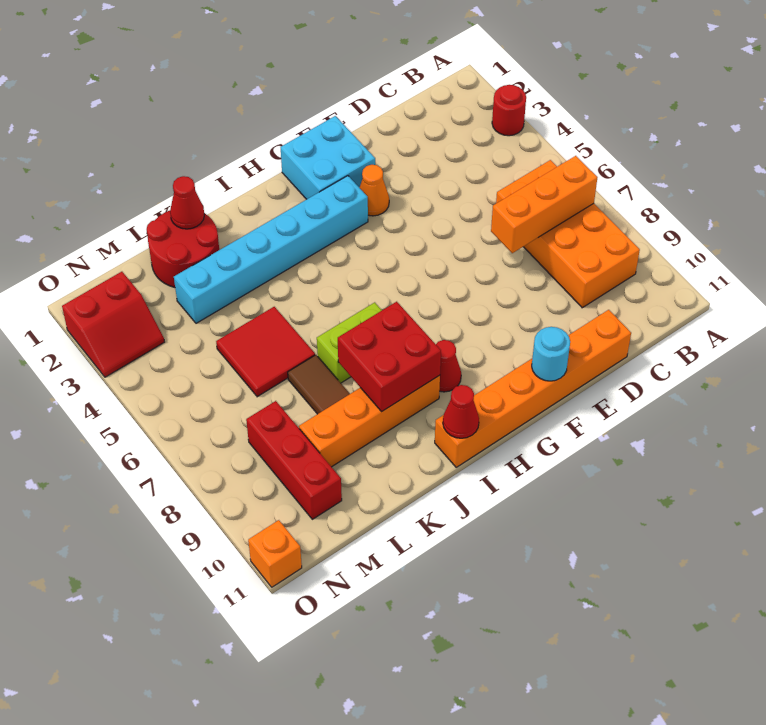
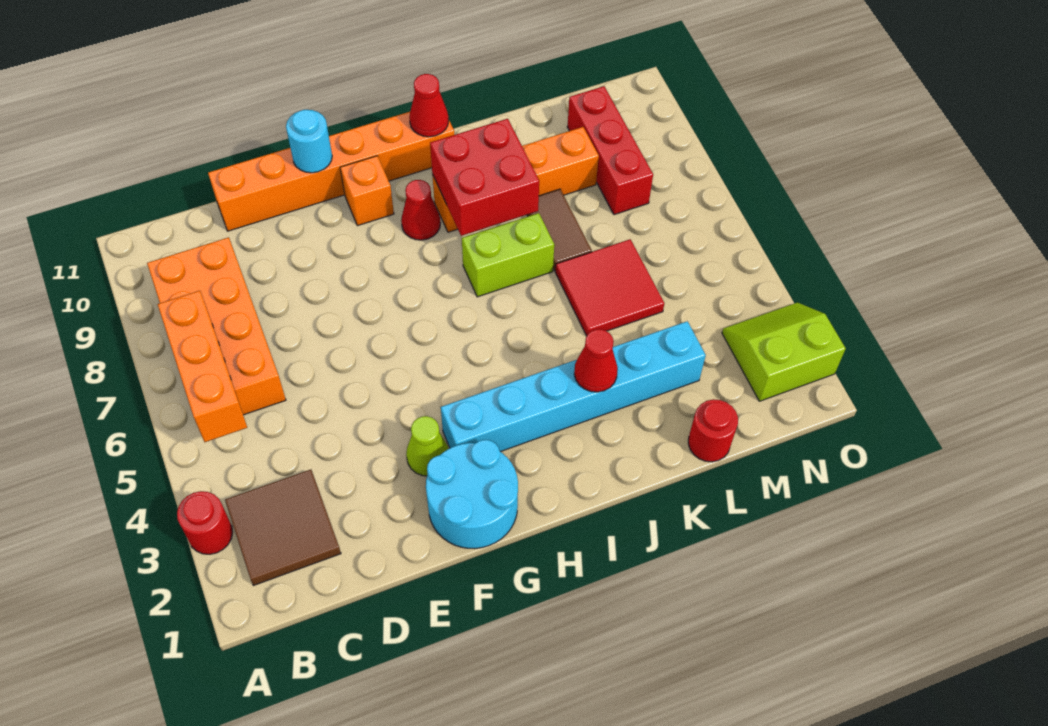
none -> brown 2x2 tile [225,470,341,586]
orange 1x3 brick [491,156,597,253] -> orange 1x3 brick turned to [158,291,247,442]
cyan 2x2 brick [281,116,375,199] -> cyan 2x2 round brick [426,440,518,549]
orange 1x1 cone [359,165,389,216] -> lime 1x1 cone [406,416,448,476]
red 2x2 round brick [147,211,219,287] -> red 1x1 round brick [688,399,738,462]
red 1x1 cone [170,176,204,229] -> red 1x1 cone moved to [574,329,618,392]
red 2x2 slope [62,272,164,377] -> lime 2x2 slope [722,303,846,401]
orange 1x1 brick [248,520,302,587] -> orange 1x1 brick moved to [340,156,394,226]

